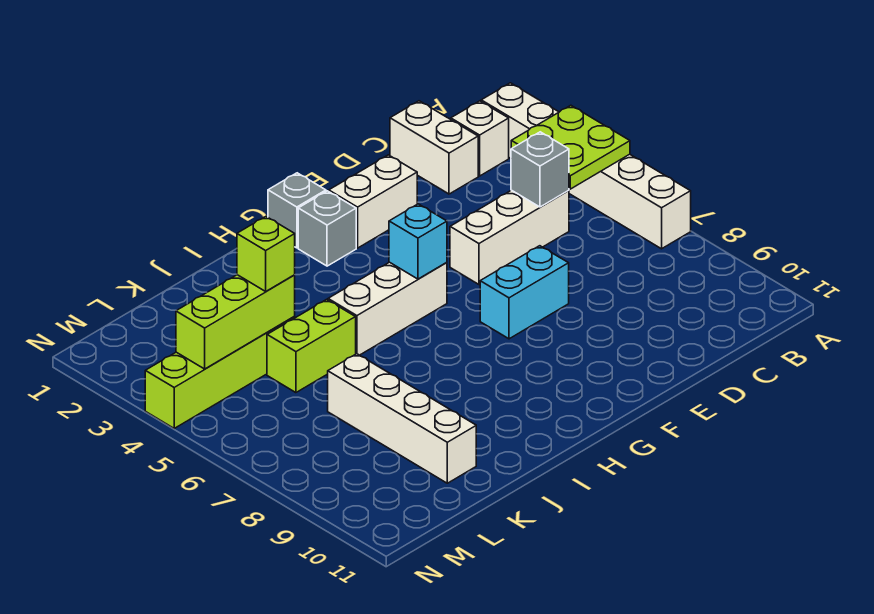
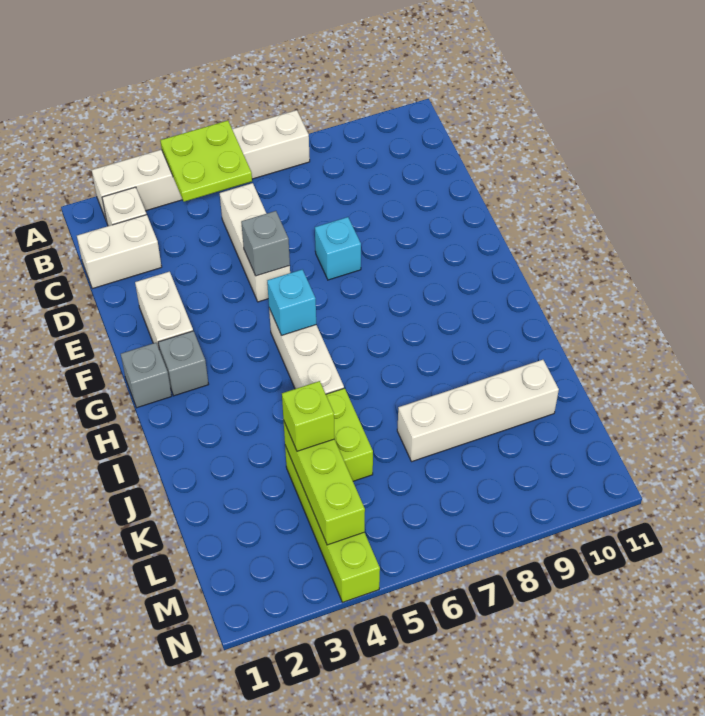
grey 1x1 brick [511,132,569,207] -> grey 1x1 brick moved to [241,211,290,276]
cyan 1x2 brick [480,246,569,339] -> cyan 1x1 brick [315,217,361,280]

